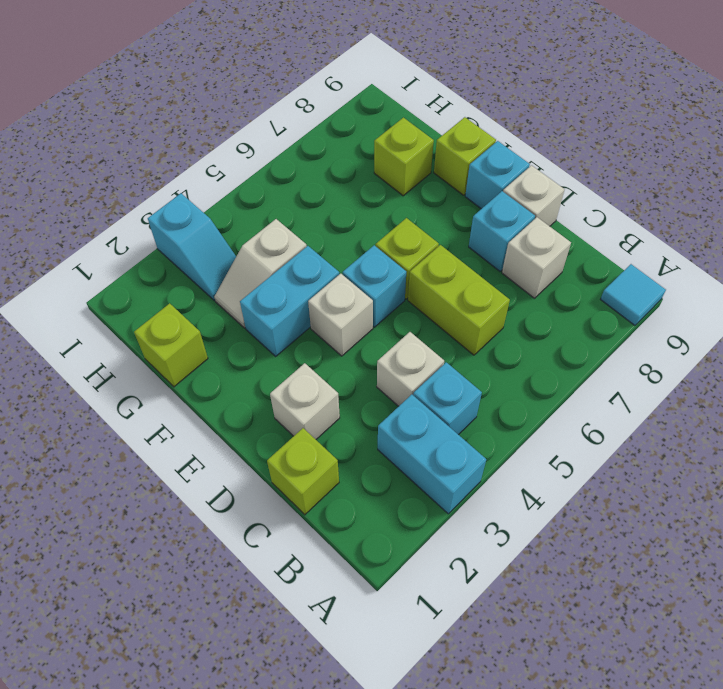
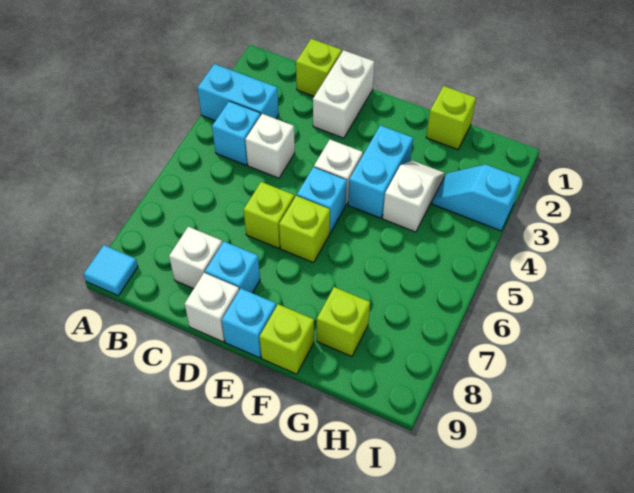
lime 1x2 brick [408,245,510,355] -> lime 1x1 brick [244,182,294,248]
white 1x1 brick [270,363,340,439] -> white 1x2 brick [313,50,374,138]

